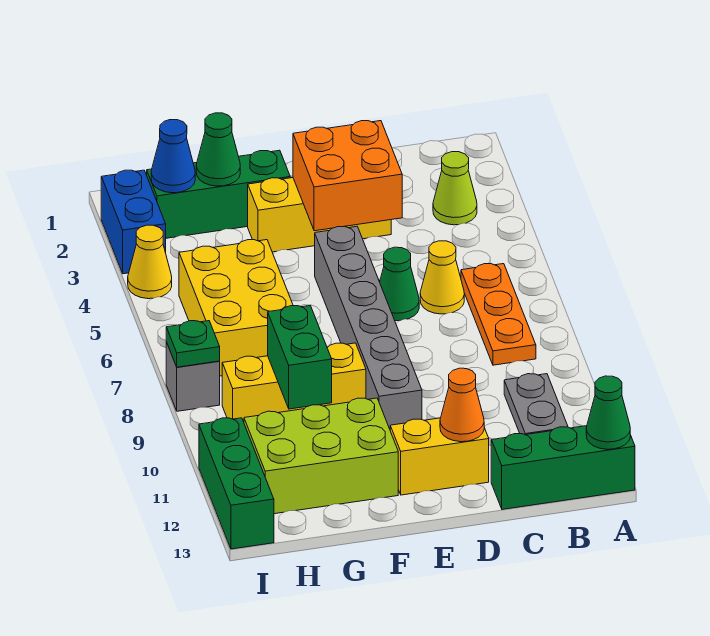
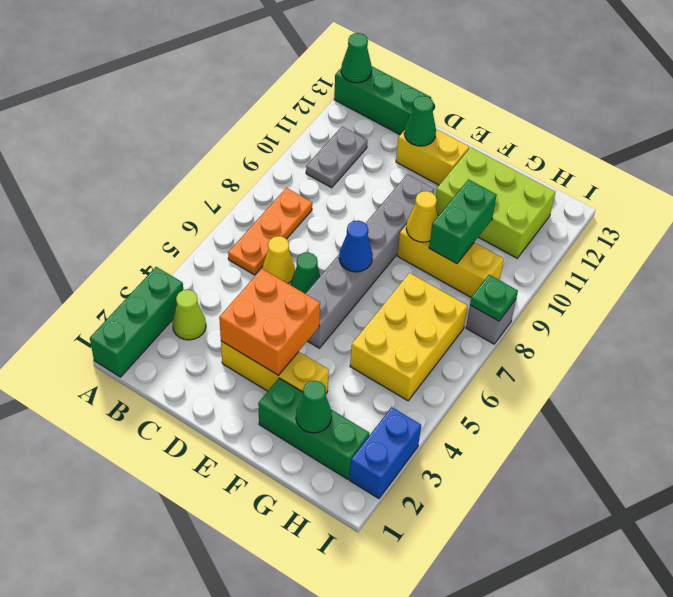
orange 1x1 cone [440,368,484,442] -> green 1x1 cone [404,96,436,146]
blue 1x1 cone [151,120,195,193] -> blue 1x1 cone moved to [339,220,373,272]
yellow 1x1 cone [128,225,172,299] -> yellow 1x1 cone moved to [406,191,438,242]
green 1x3 brick [199,418,274,549] -> green 1x3 brick moved to [90,267,183,377]

